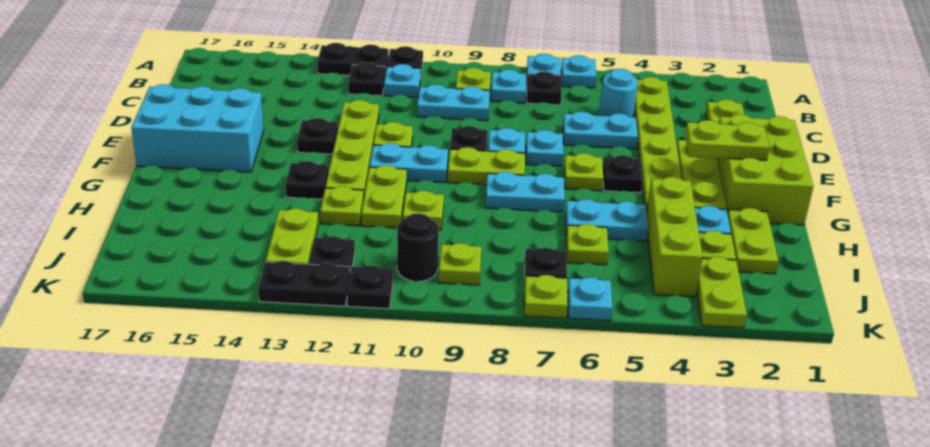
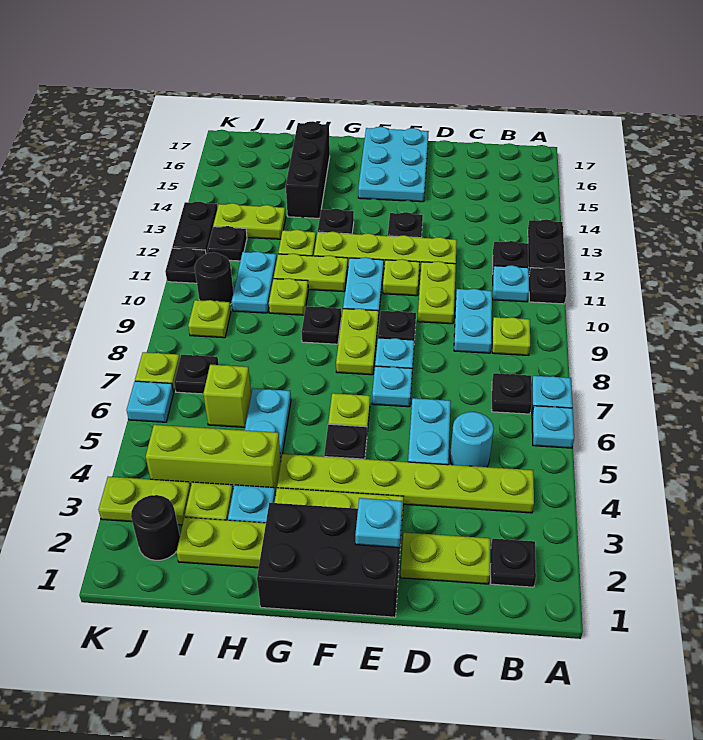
none -> black 1x1 plate [491,538,536,587]
cyan 1x1 plate [491,70,526,103] -> cyan 1x1 plate moved to [355,498,403,548]
lime 2x3 brick [717,114,813,225] -> black 2x3 brick [257,503,402,617]
cyan 2x3 brick [131,84,264,172] -> cyan 2x3 plate [358,127,429,202]
lime 1x2 plate [685,120,769,160] -> lime 1x2 plate moved to [418,261,456,324]
cyan 1x2 plate [485,171,565,212] -> cyan 1x2 plate moved to [232,252,277,313]
none -> black 1x1 plate [302,306,341,344]
none -> black 1x3 brick [286,121,330,218]
lime 1x1 plate [566,224,609,265] -> lime 1x1 brick [204,365,251,427]
none -> black 1x1 round brick [131,495,180,560]

